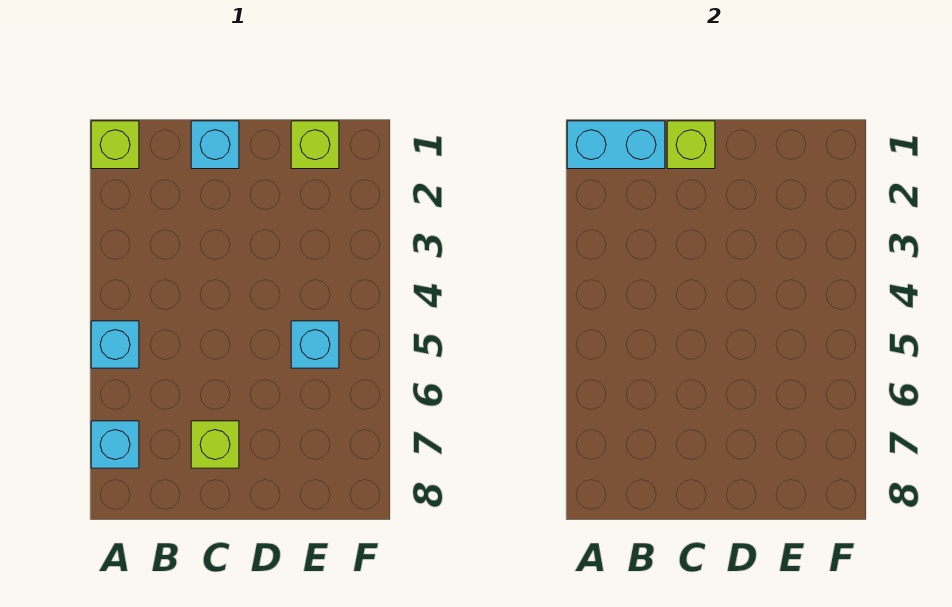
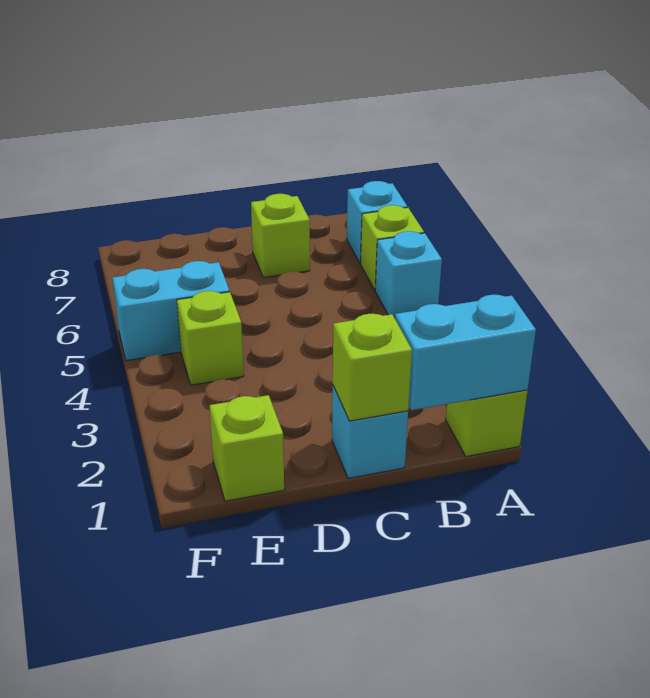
none -> lime 1x1 brick [361,205,424,290]
none -> lime 1x1 brick [177,291,244,385]
cyan 1x1 brick [291,321,339,368] -> cyan 1x2 brick [113,261,230,361]

